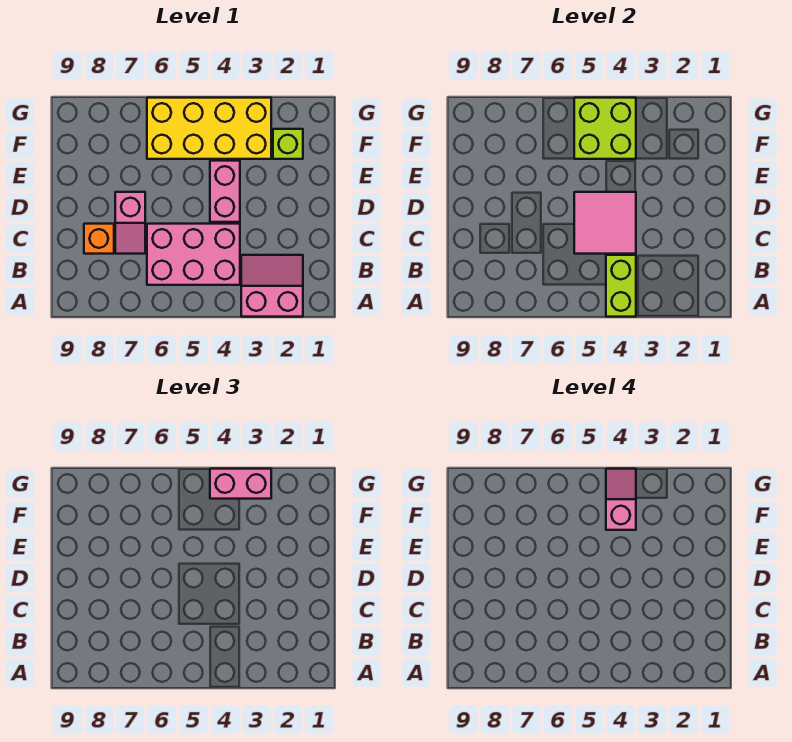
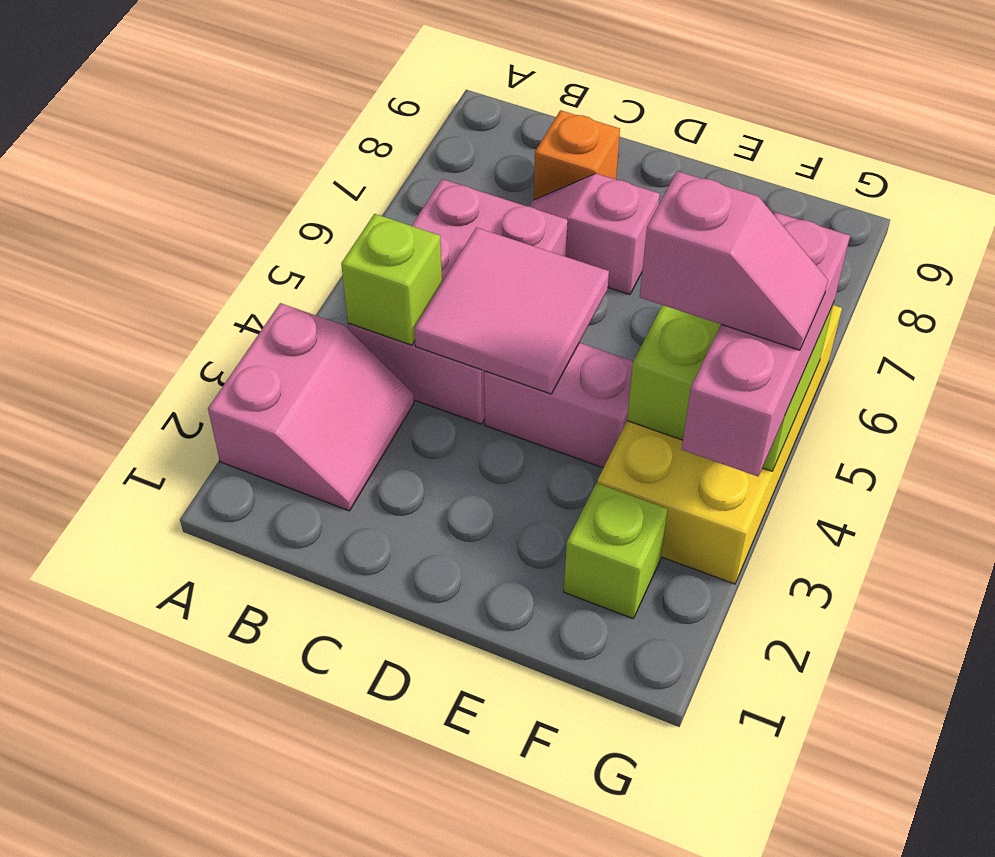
lime 1x2 brick [606,255,636,317] -> lime 1x1 brick [341,214,442,345]
pink 1x2 brick [210,469,271,499] -> pink 1x3 brick [682,212,850,476]

